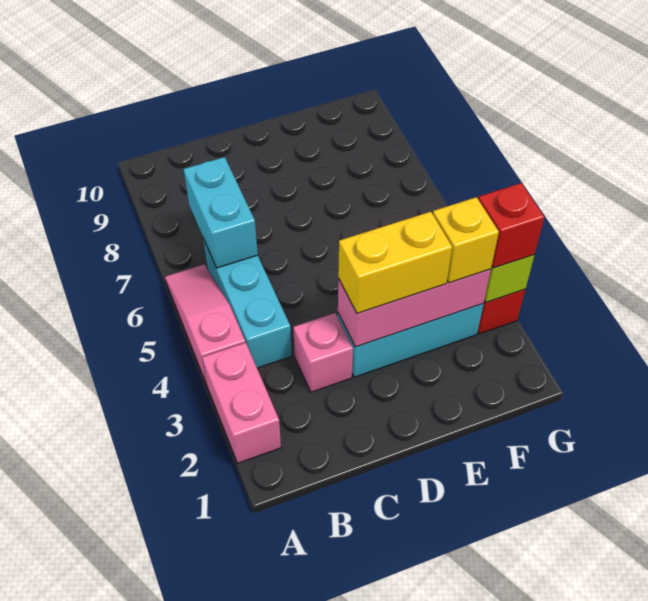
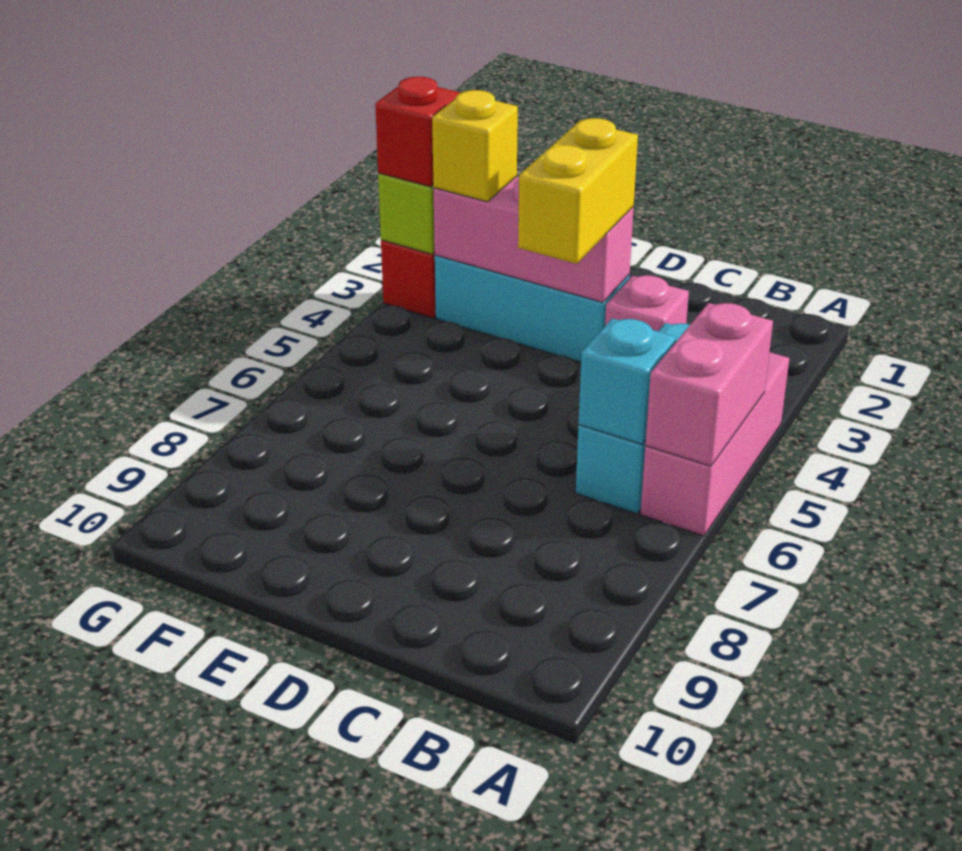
pink 1x2 brick [202,343,281,463] -> pink 1x2 brick moved to [645,303,773,466]
pink 1x3 slope [165,264,245,385] -> pink 1x3 brick [640,352,790,536]
cyan 1x2 brick [183,157,258,268] -> cyan 1x1 brick [579,318,676,444]
yellow 1x2 brick [338,212,452,313] -> yellow 1x2 brick turned to [518,118,638,264]

